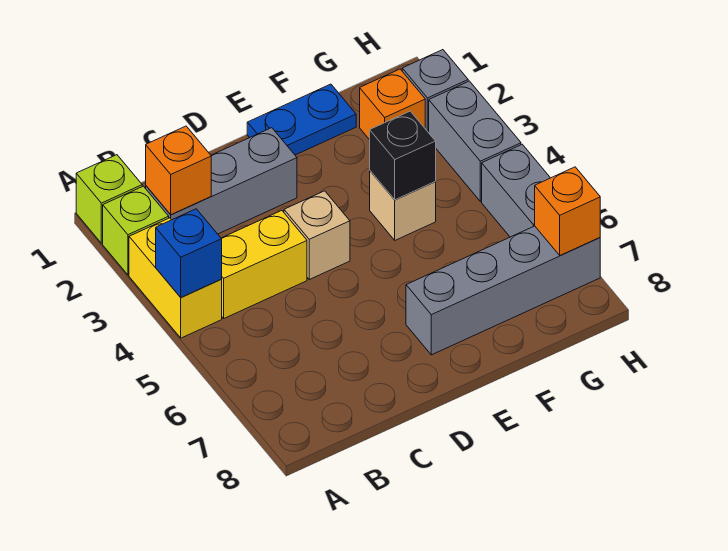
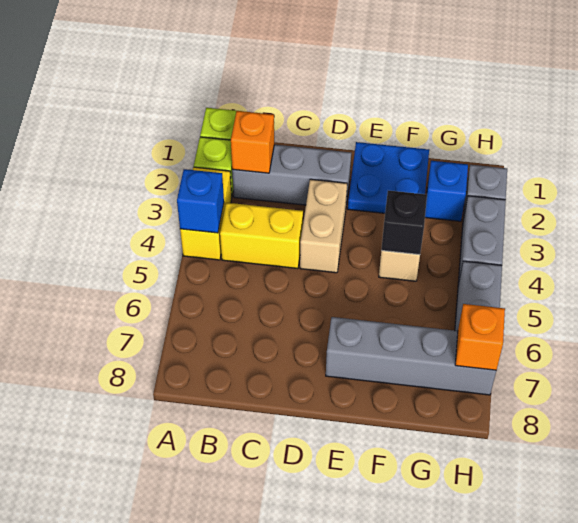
tan 1x1 brick [284,191,350,279] -> tan 1x2 brick [300,179,347,273]
blue 1x2 plate [247,84,356,155] -> blue 2x2 plate [348,142,429,213]
orange 1x1 brick [360,69,425,140] -> blue 1x1 brick [425,161,468,221]

